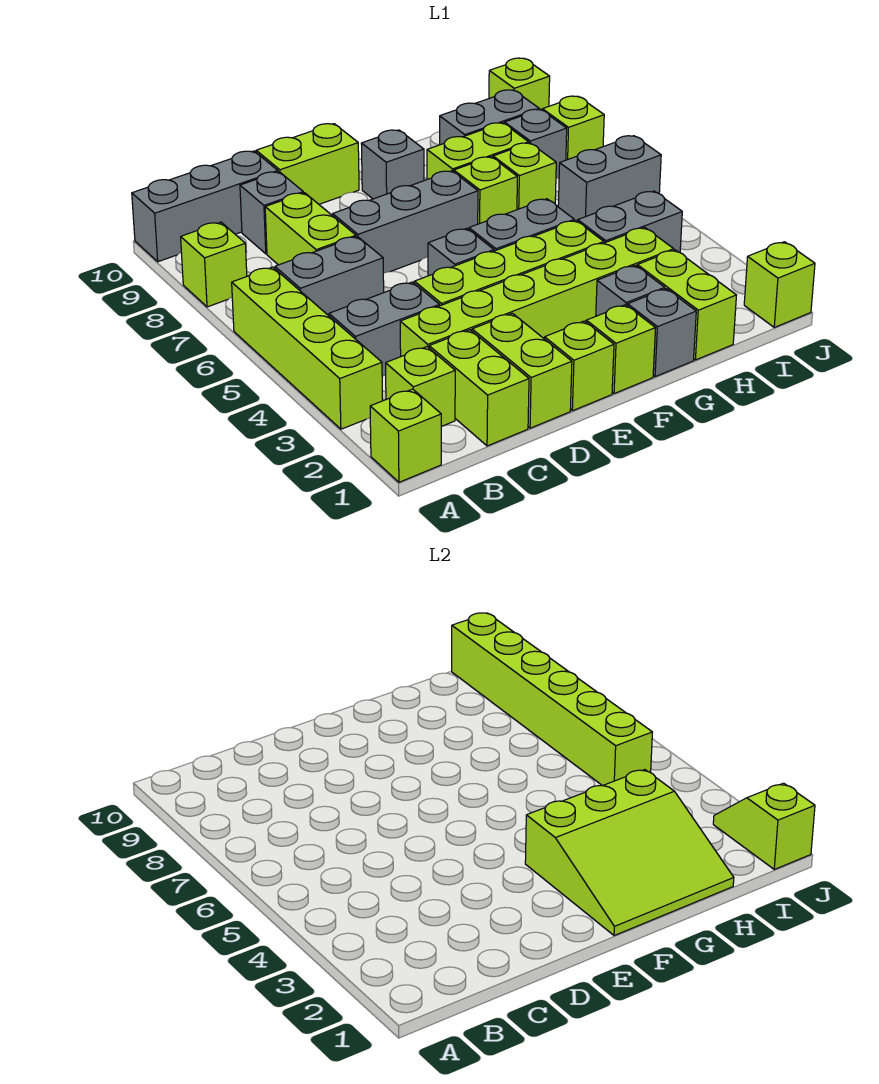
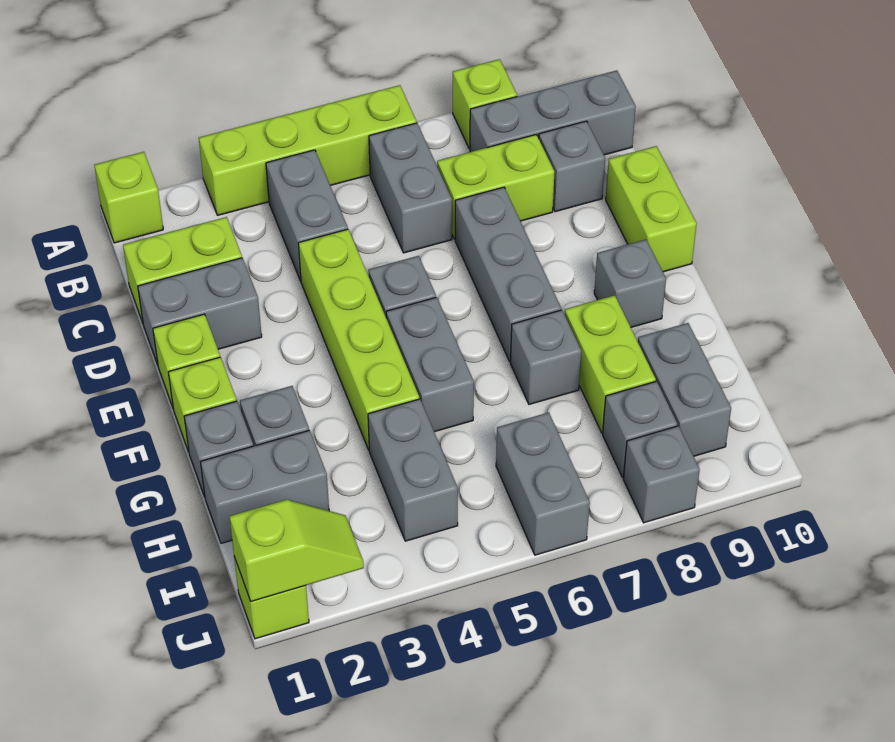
grey 1x3 brick [132,151,278,262] -> grey 1x3 brick turned to [470,70,636,155]
lime 1x1 brick [386,347,455,426] -> none
lime 1x6 brick [400,228,674,356] -> none
lime 1x2 brick [472,313,572,428] -> grey 1x2 brick [138,258,262,365]
lime 3x3 slope [525,770,734,936] -> none
lime 1x1 brick [454,157,517,224] -> grey 1x1 brick [510,310,581,404]
lime 1x2 brick [637,250,736,360] -> grey 1x2 brick [201,430,329,543]
lime 1x1 brick [493,143,556,210] -> none
lime 1x6 brick [452,613,652,786] -> none
lime 1x1 brick [542,96,604,160] -> grey 1x1 brick [623,426,700,523]
lime 1x1 brick [489,58,550,110] -> none

